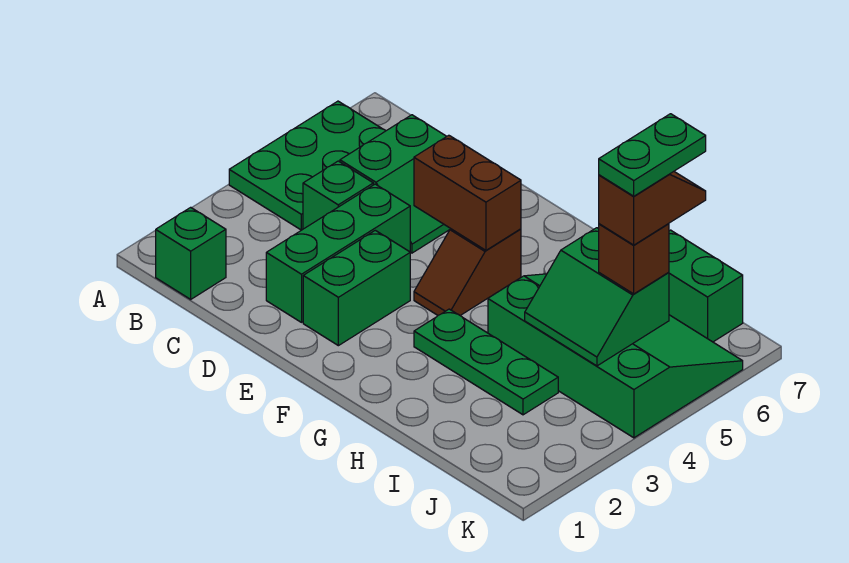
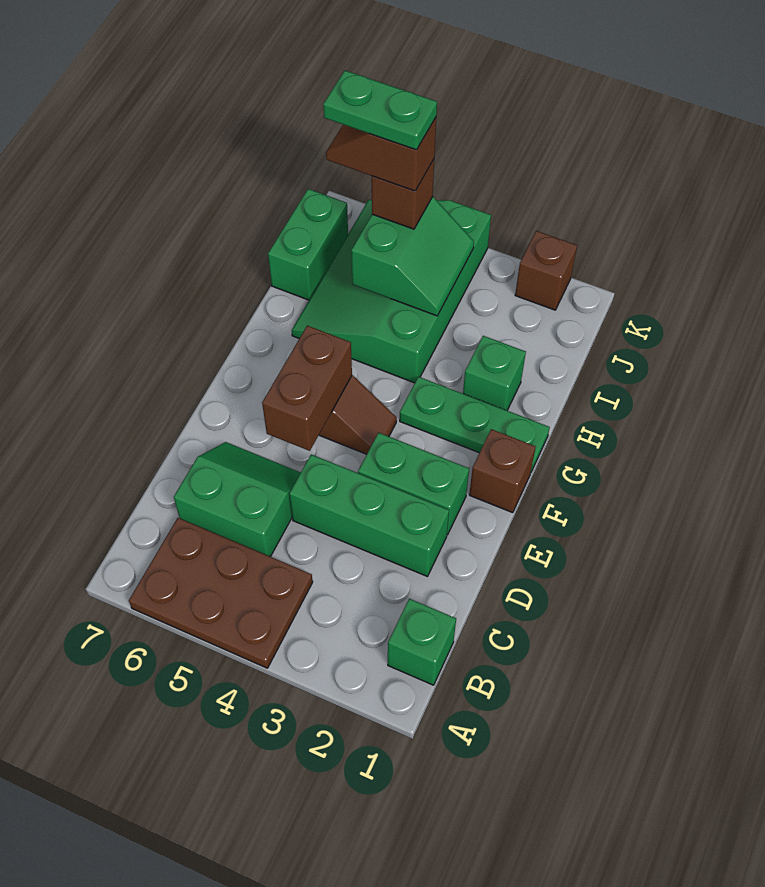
green 2x3 plate [229,101,386,230] -> brown 2x3 plate [129,518,313,668]
green 1x1 brick [303,161,373,229] -> green 1x1 brick moved to [463,336,526,410]
none -> brown 1x1 brick [469,429,536,513]
green 1x3 plate [414,309,558,415] -> green 1x3 plate turned to [400,377,550,472]
none -> brown 1x1 brick [515,231,577,310]

